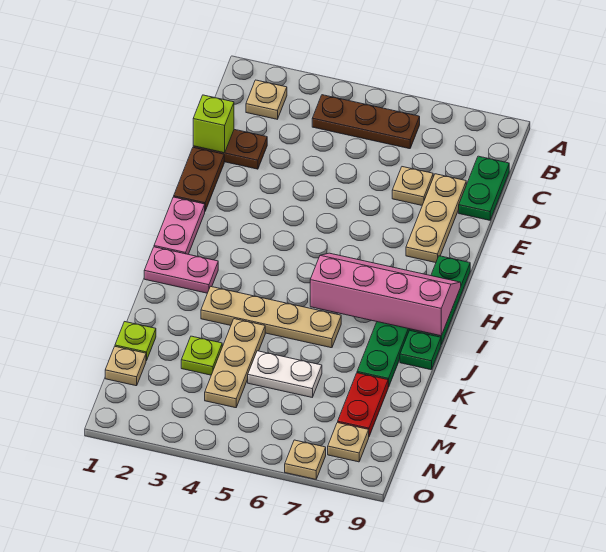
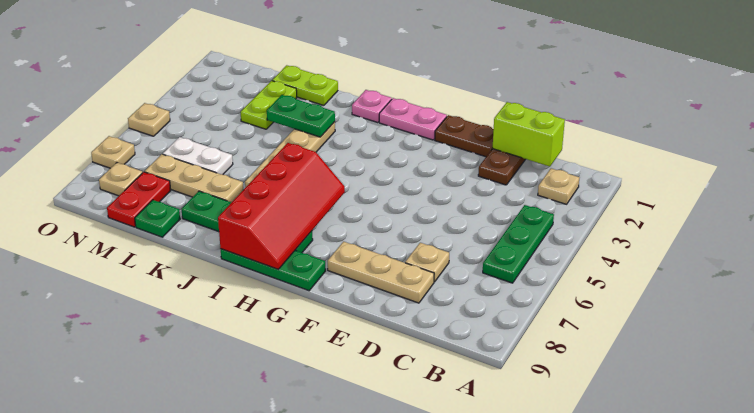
brown 1x3 plate [312,95,420,149] -> green 1x3 plate [483,205,554,283]
green 1x2 plate [459,156,509,220] -> green 1x2 plate moved to [267,95,335,137]
lime 1x1 brick [193,95,234,153] -> lime 1x2 brick [492,102,565,166]
pink 2x4 slope [310,253,461,336] -> red 2x4 slope [218,143,345,269]
pink 1x2 plate [144,247,218,293] -> pink 1x1 plate [352,90,392,123]
green 1x1 plate [400,331,441,370] -> green 1x1 plate moved to [135,200,180,237]
tan 1x3 plate [205,319,265,408] -> tan 1x3 plate moved to [145,154,243,202]
lime 1x1 plate [115,322,156,361] -> lime 1x2 plate [272,65,338,105]
lime 1x1 plate [181,336,222,375] -> lime 1x2 plate [241,81,297,129]
white 1x2 plate [248,351,322,397] -> white 1x2 plate turned to [163,137,233,175]
red 1x2 plate [338,373,388,436] -> red 1x2 plate turned to [107,172,171,227]
tan 1x1 plate [105,347,146,386] -> tan 1x1 plate moved to [128,103,170,136]

